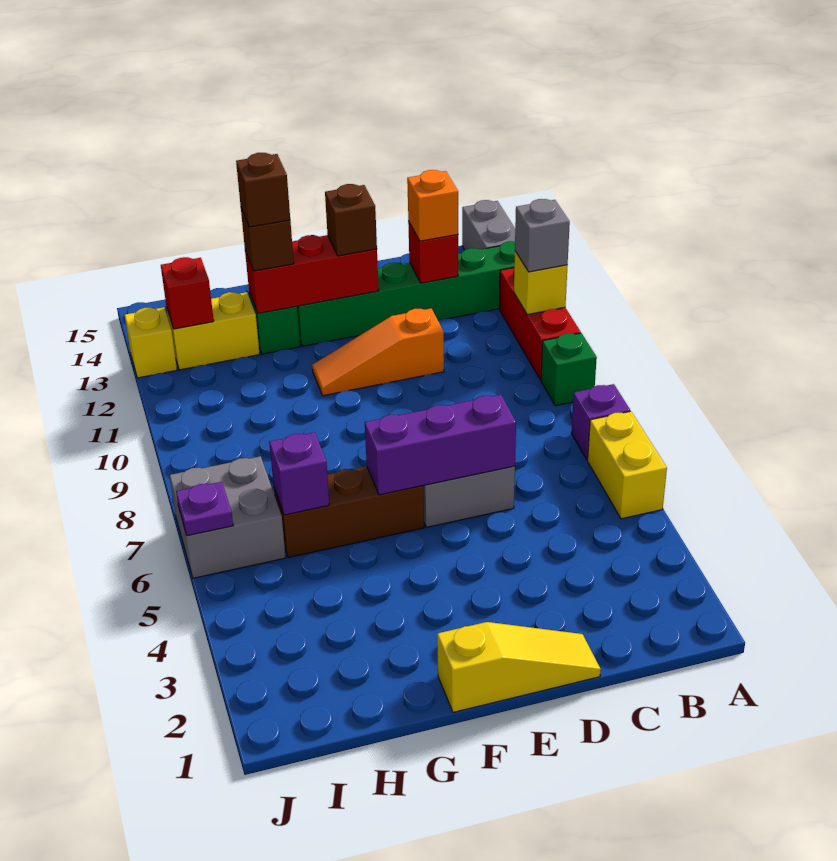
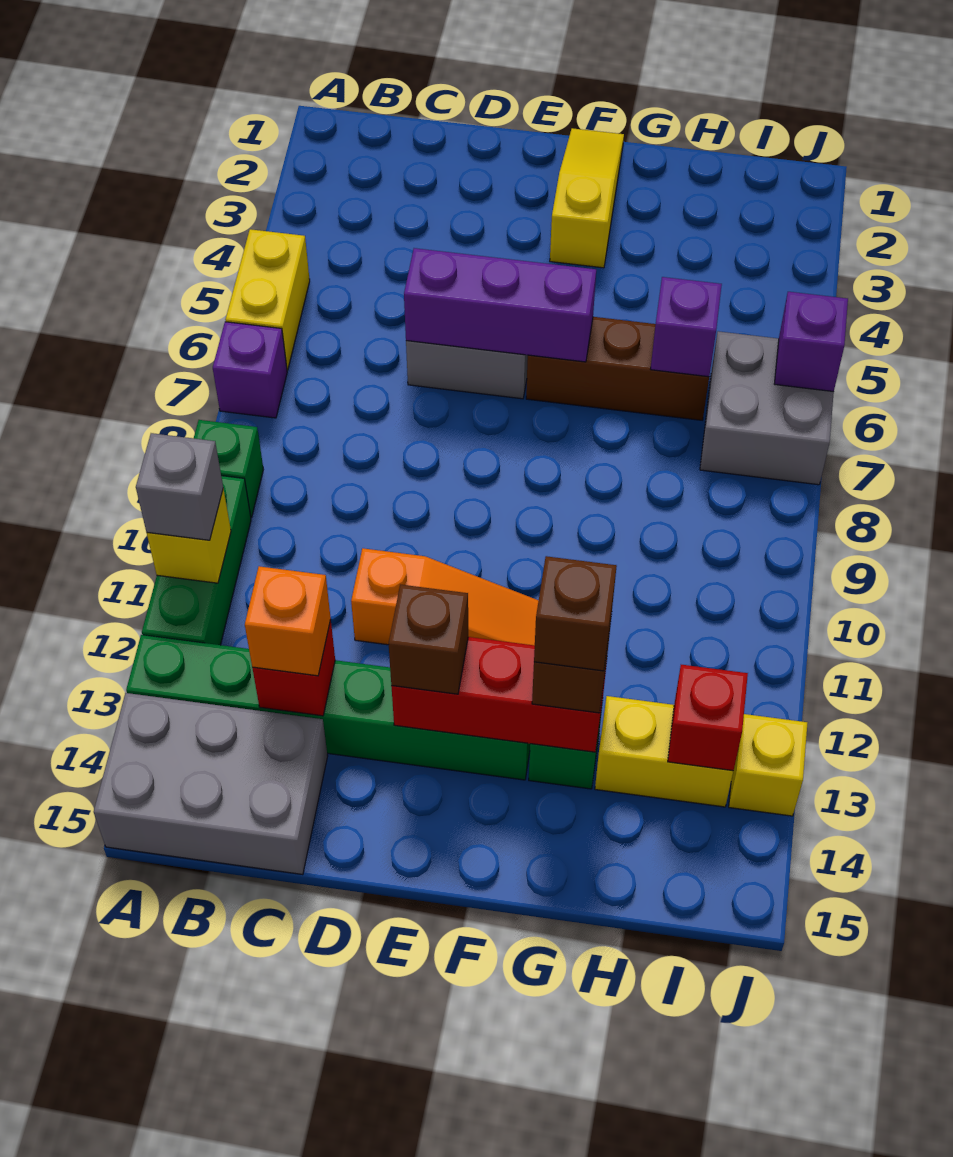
red 1x3 brick [500,268,581,380] -> green 1x3 brick [142,476,251,645]
grey 1x2 brick [462,200,515,250] -> grey 2x3 brick [94,693,328,875]
yellow 1x3 slope [437,622,601,712] -> yellow 1x3 slope turned to [550,128,624,268]
purple 1x1 plate [176,482,233,536] -> purple 1x1 brick [775,292,848,392]

